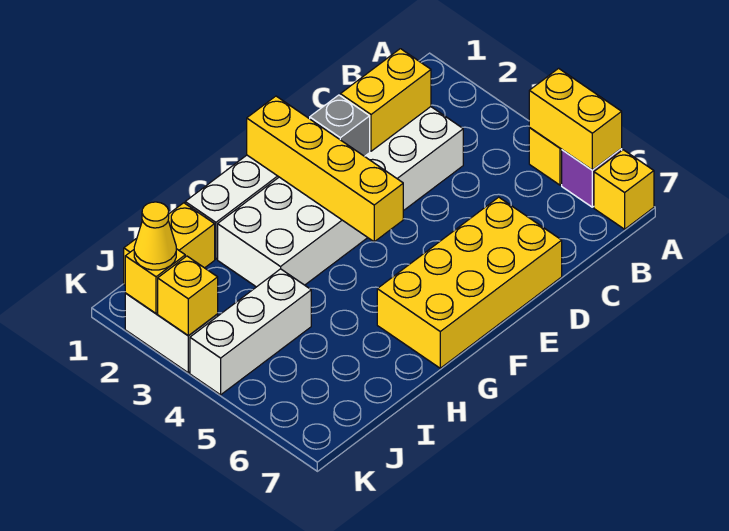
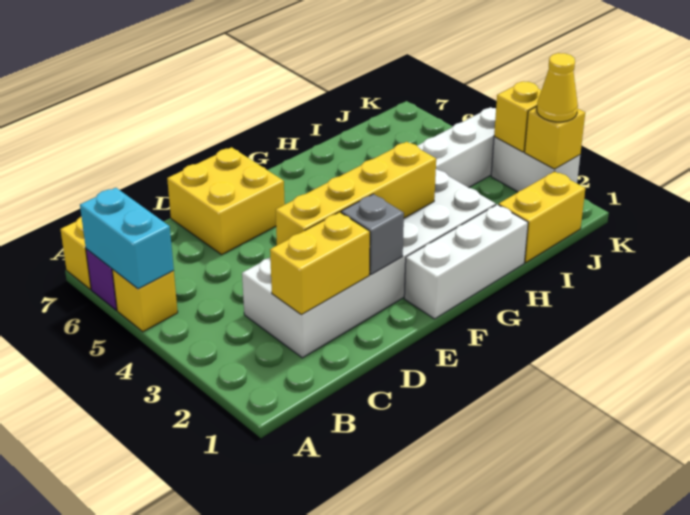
yellow 1x2 brick [529,68,622,170] -> cyan 1x2 brick [80,188,174,289]
yellow 2x4 brick [377,197,562,368] -> yellow 2x2 brick [167,147,285,255]
yellow 1x4 brick [247,96,403,242] -> yellow 1x4 brick turned to [276,142,436,245]

